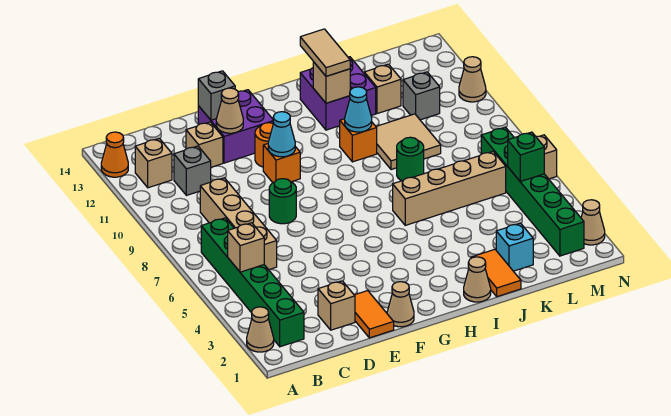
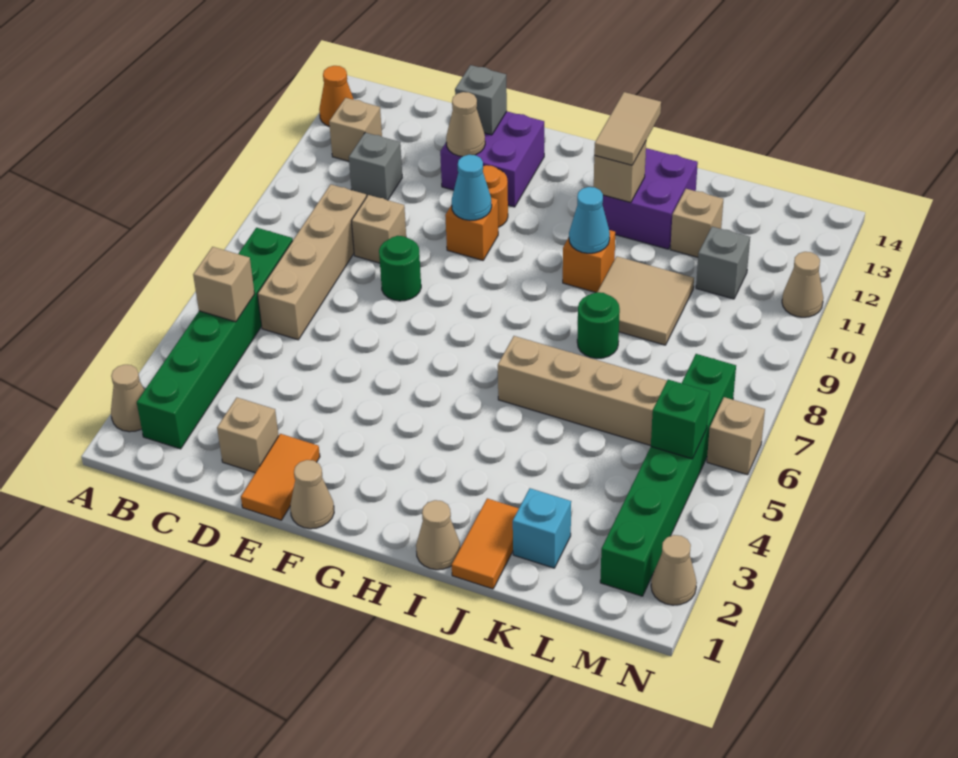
tan 1x1 brick [186,122,223,167] -> tan 1x1 brick moved to [352,195,406,263]

